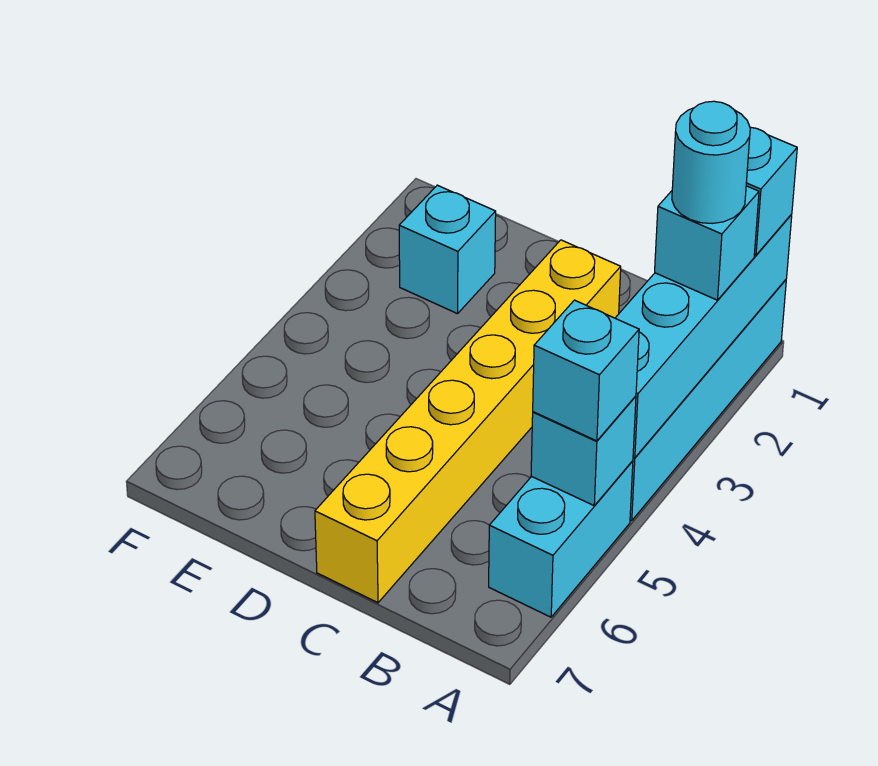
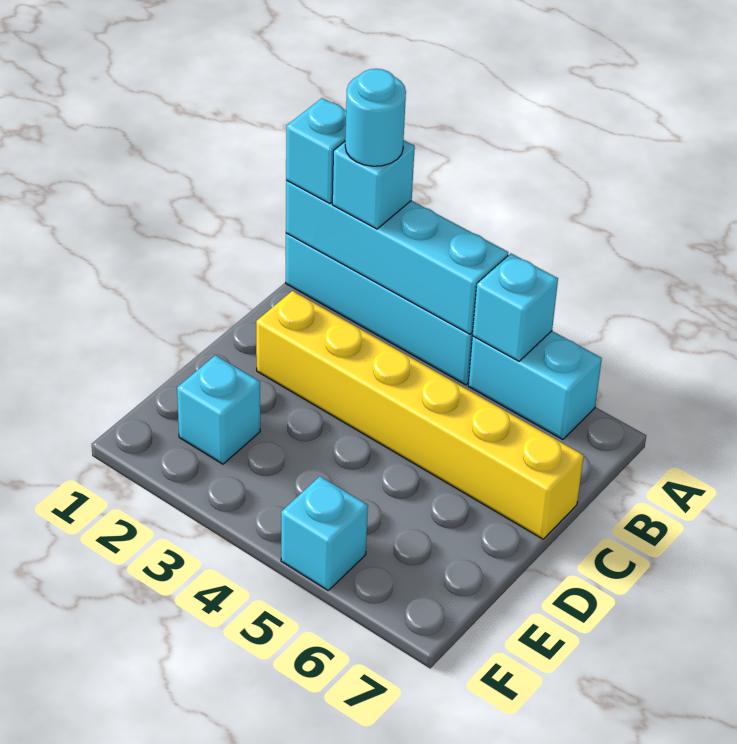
cyan 1x1 brick [533,300,639,441] -> cyan 1x1 brick moved to [281,476,368,590]

